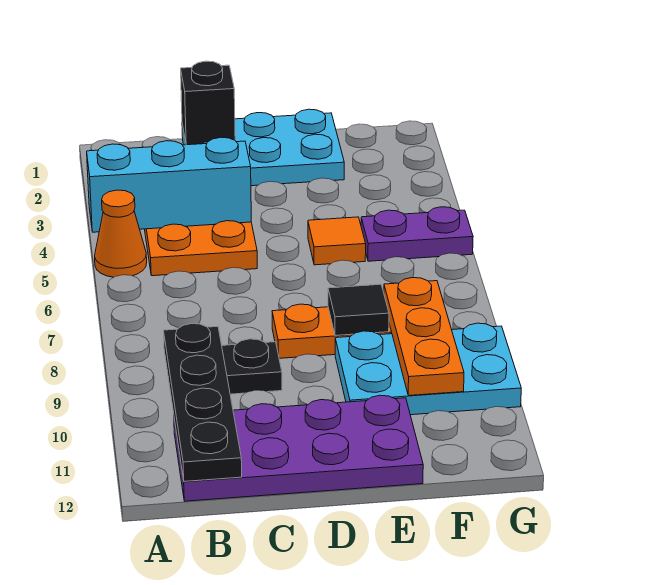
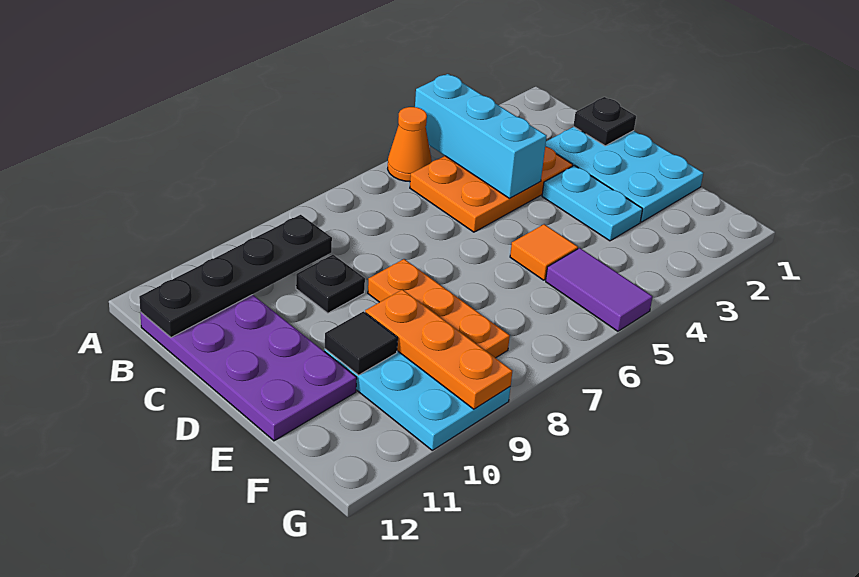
black 1x1 brick [181,61,235,145] -> black 1x1 plate [574,97,636,146]
none -> cyan 1x2 plate [542,165,643,241]
black 1x1 tile [328,284,389,336] -> black 1x1 tile moved to [325,311,398,375]
purple 1x2 plate [361,207,473,261] -> purple 1x2 tile [546,248,652,331]
orange 1x3 plate [384,278,464,395] -> orange 1x3 plate turned to [365,290,512,409]

